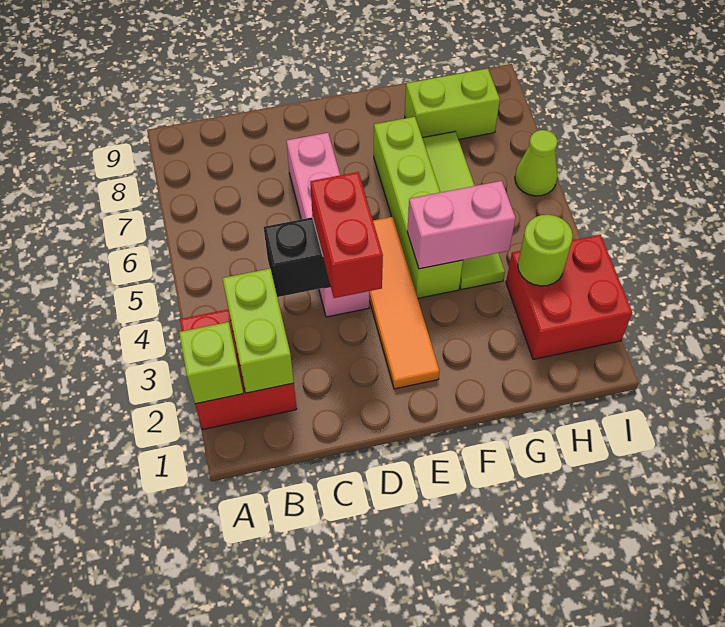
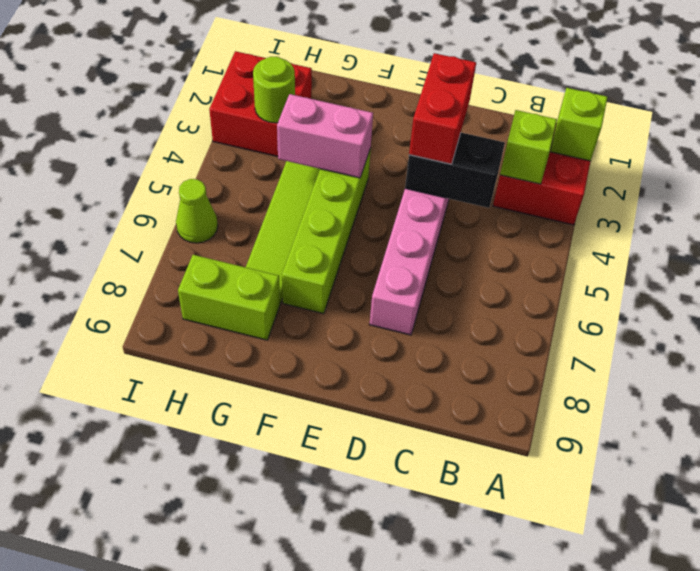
lime 1x2 brick [223,269,294,393] -> lime 1x1 brick [500,110,557,184]
orange 1x4 tile [369,217,440,389] -> none

